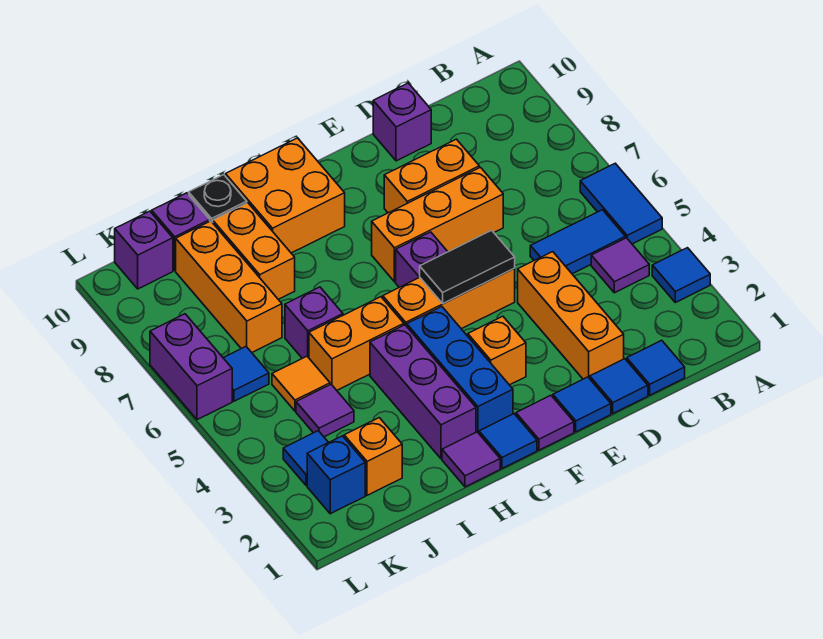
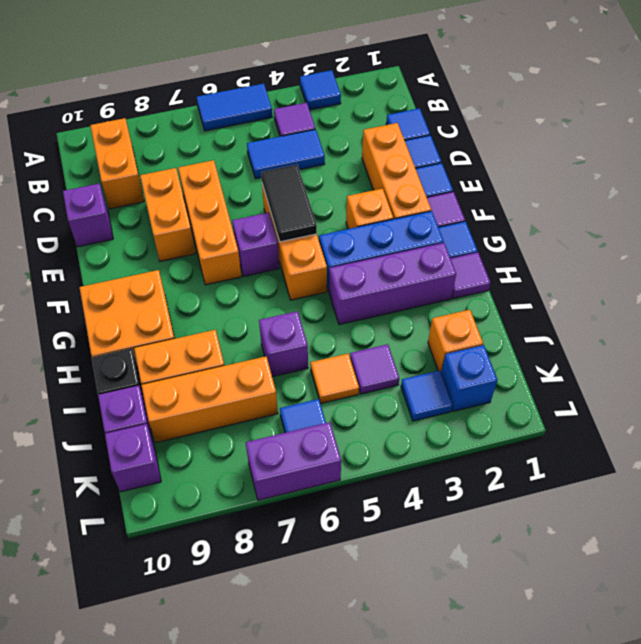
blue 1x2 tile [530,210,625,274] -> blue 1x2 tile turned to [247,129,325,179]
orange 1x3 brick [518,252,624,379] -> orange 1x3 brick turned to [362,123,431,219]
orange 1x2 brick [309,297,404,390] -> orange 1x2 brick moved to [90,118,144,209]

